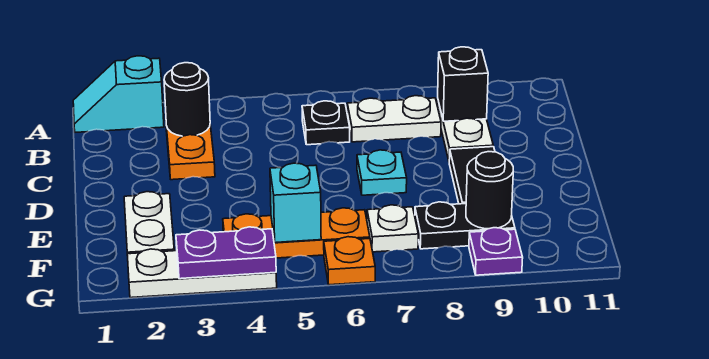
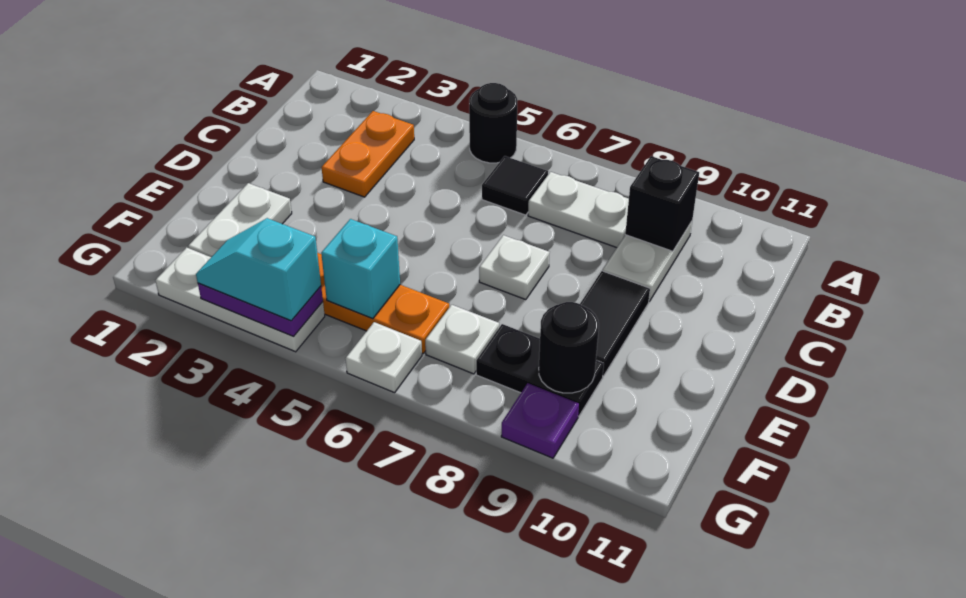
cyan 1x2 slope [73,56,164,132] -> cyan 1x2 slope moved to [196,218,321,321]
black 1x1 round brick [164,63,210,136] -> black 1x1 round brick moved to [469,83,517,163]
black 1x1 plate [302,101,350,145] -> black 1x1 tile [482,156,548,215]
cyan 1x1 plate [357,150,407,195] -> white 1x1 plate [479,235,550,300]
orange 1x1 plate [324,237,375,285] -> white 1x1 plate [345,322,422,393]

